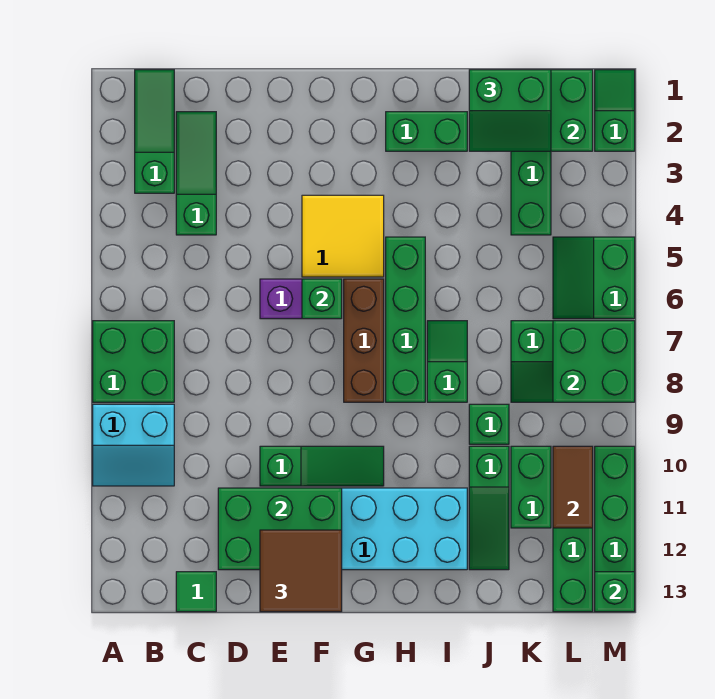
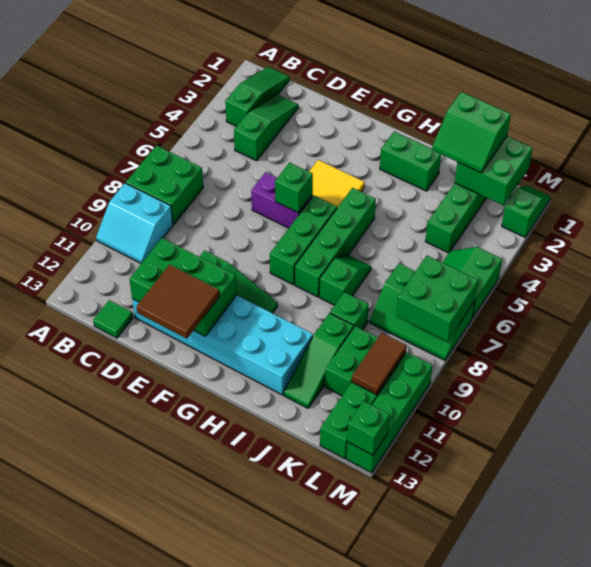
brown 1x3 brick [344,279,384,402] -> green 1x3 brick [270,196,337,284]

